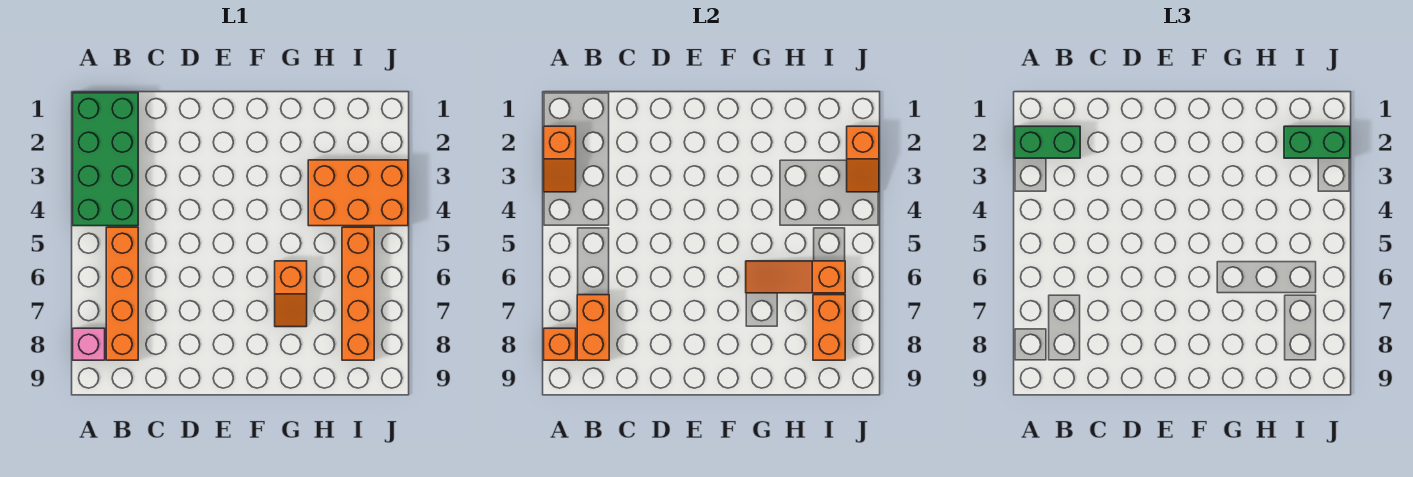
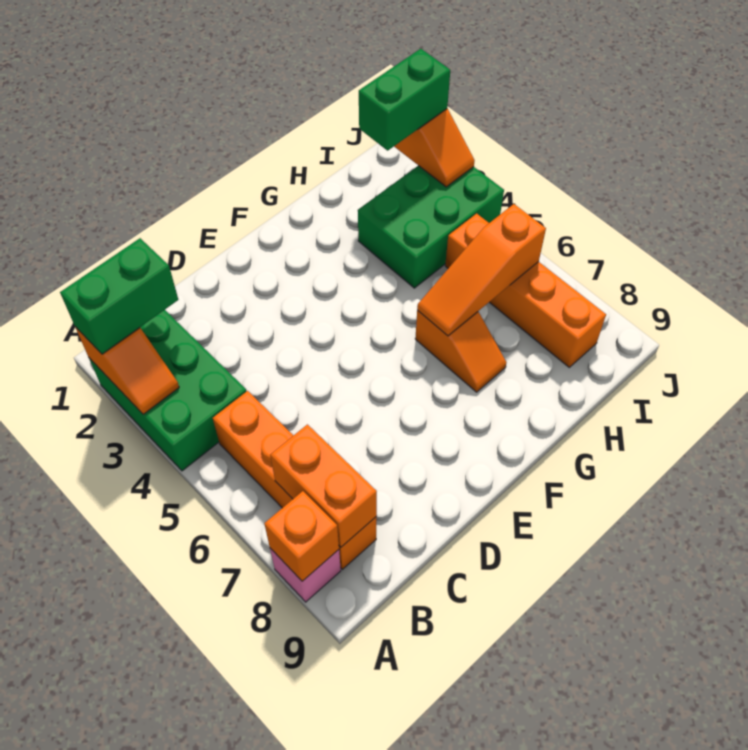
green 2x4 brick [73,93,138,226] -> green 2x3 brick [89,310,247,471]
orange 2x3 brick [308,160,408,226] -> green 2x3 brick [358,166,504,288]
orange 1x2 brick [813,295,845,360] -> none

